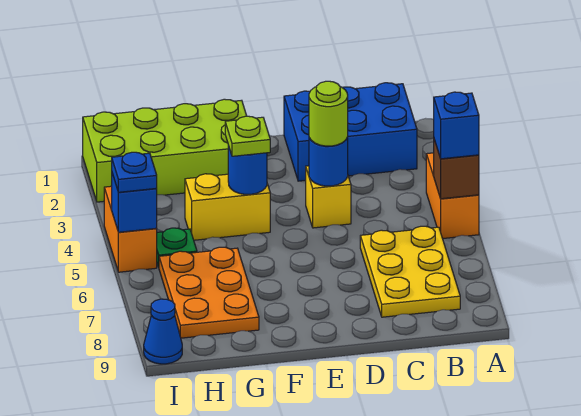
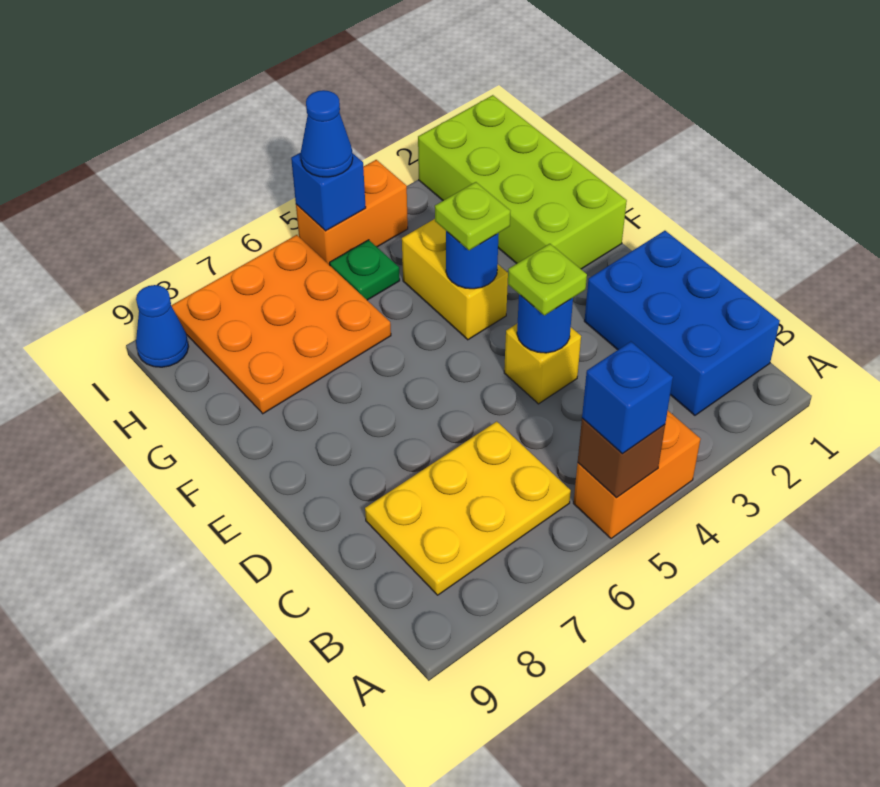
lime 1x1 round brick [309,81,348,146] -> lime 1x1 plate [508,244,587,315]
orange 2x3 plate [159,247,259,338] -> orange 3x3 plate [171,235,391,414]
blue 1x1 plate [112,152,157,192] -> blue 1x1 cone [301,90,353,177]

